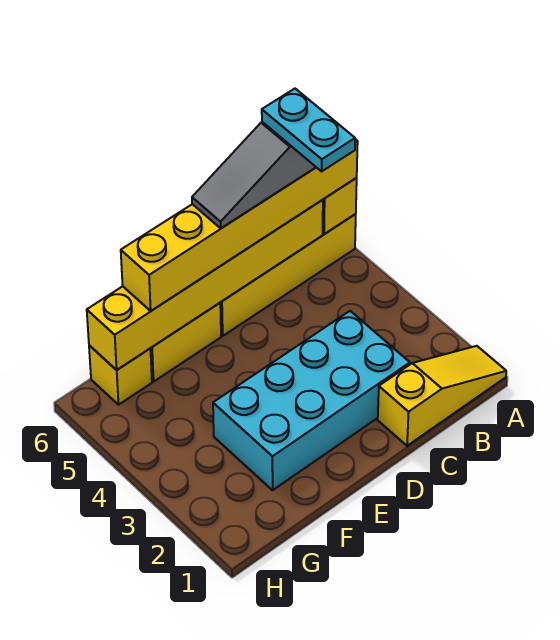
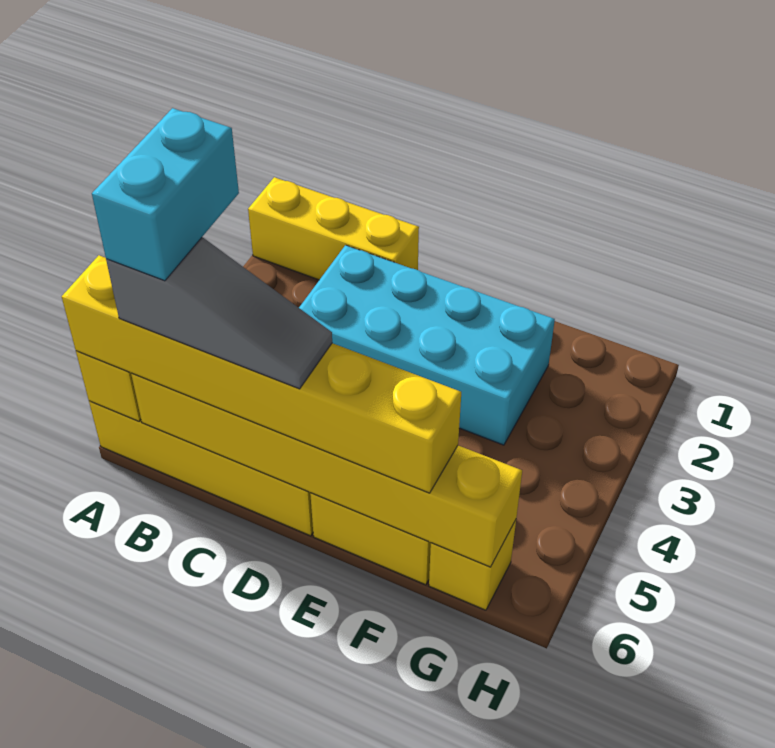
yellow 1x3 slope [378,346,506,446] -> yellow 1x3 brick [248,177,419,280]
cyan 1x2 plate [262,89,355,171] -> cyan 1x2 brick [92,108,239,281]

